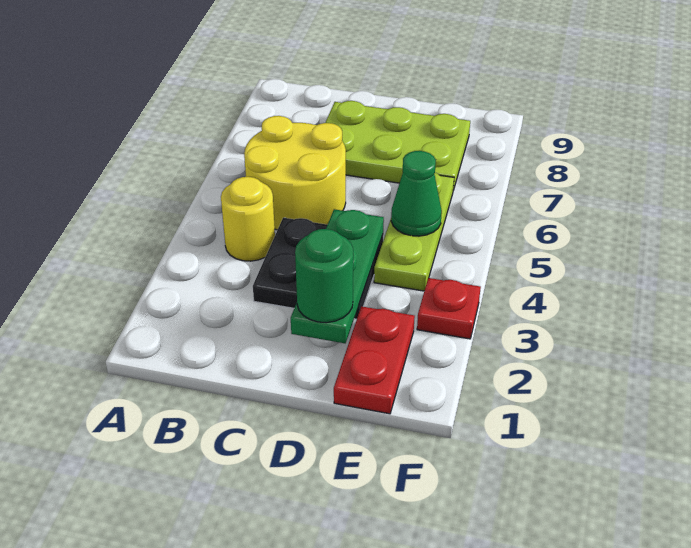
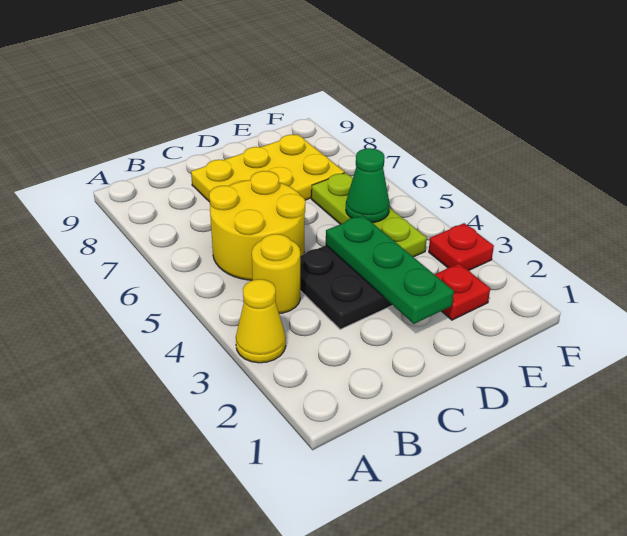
none -> yellow 1x1 cone [236,279,286,363]
lime 2x3 plate [325,101,470,190] -> yellow 2x3 plate [191,134,344,202]
green 1x1 round brick [295,229,353,323] -> none
red 1x2 plate [334,306,415,414] -> red 1x1 plate [434,264,490,320]

